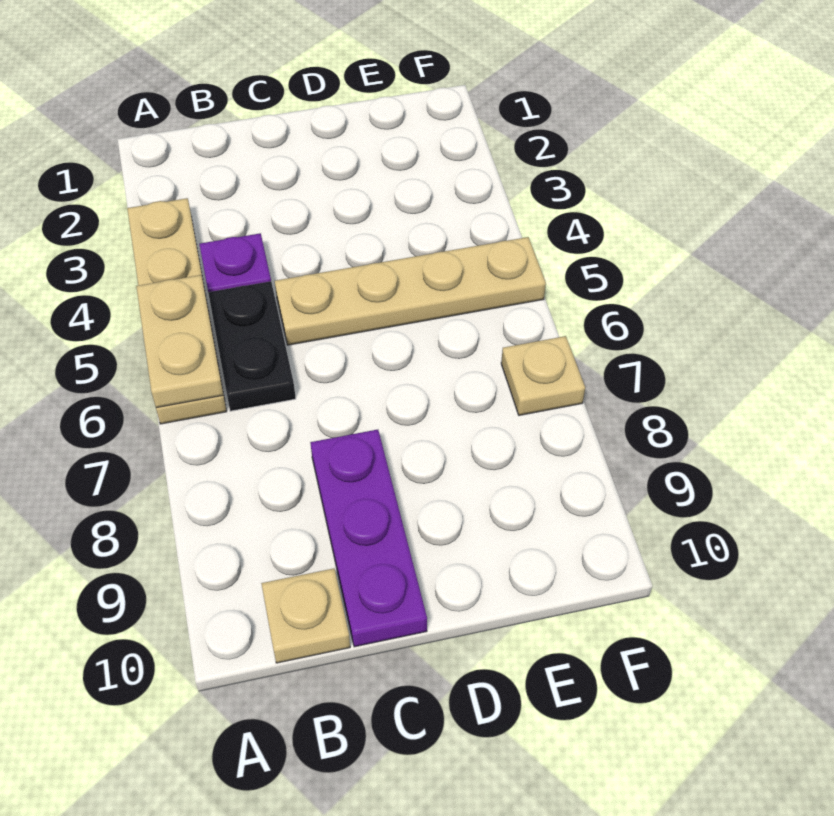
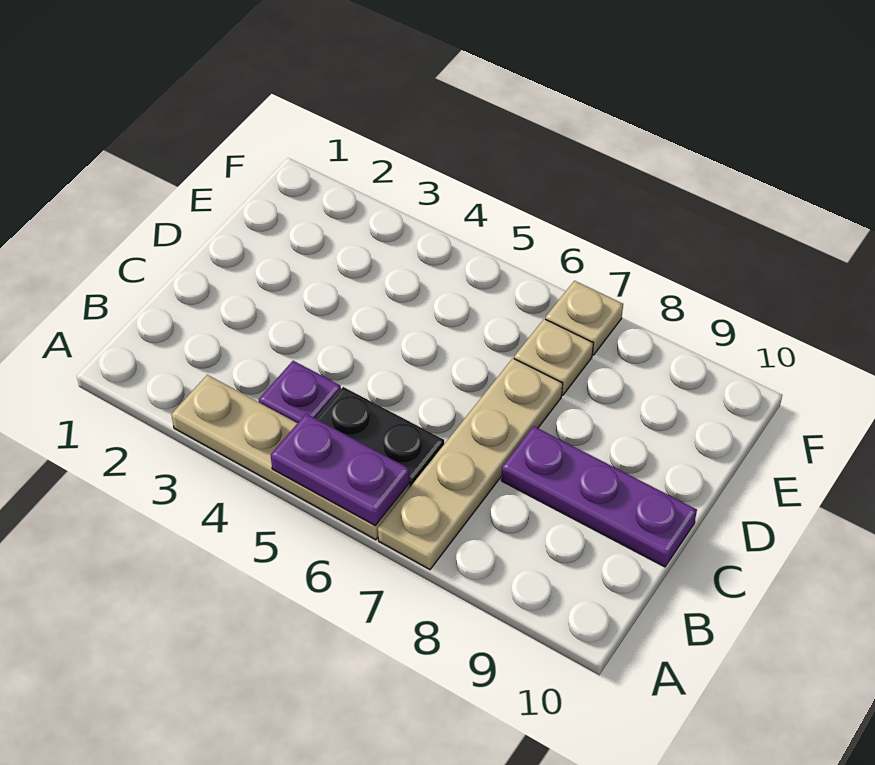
tan 1x2 plate [136,275,223,408] -> purple 1x2 plate [271,414,410,526]
tan 1x1 plate [261,569,350,663] -> tan 1x1 plate moved to [514,319,593,395]
tan 1x4 plate [275,237,546,345] -> tan 1x4 plate moved to [378,358,563,570]

